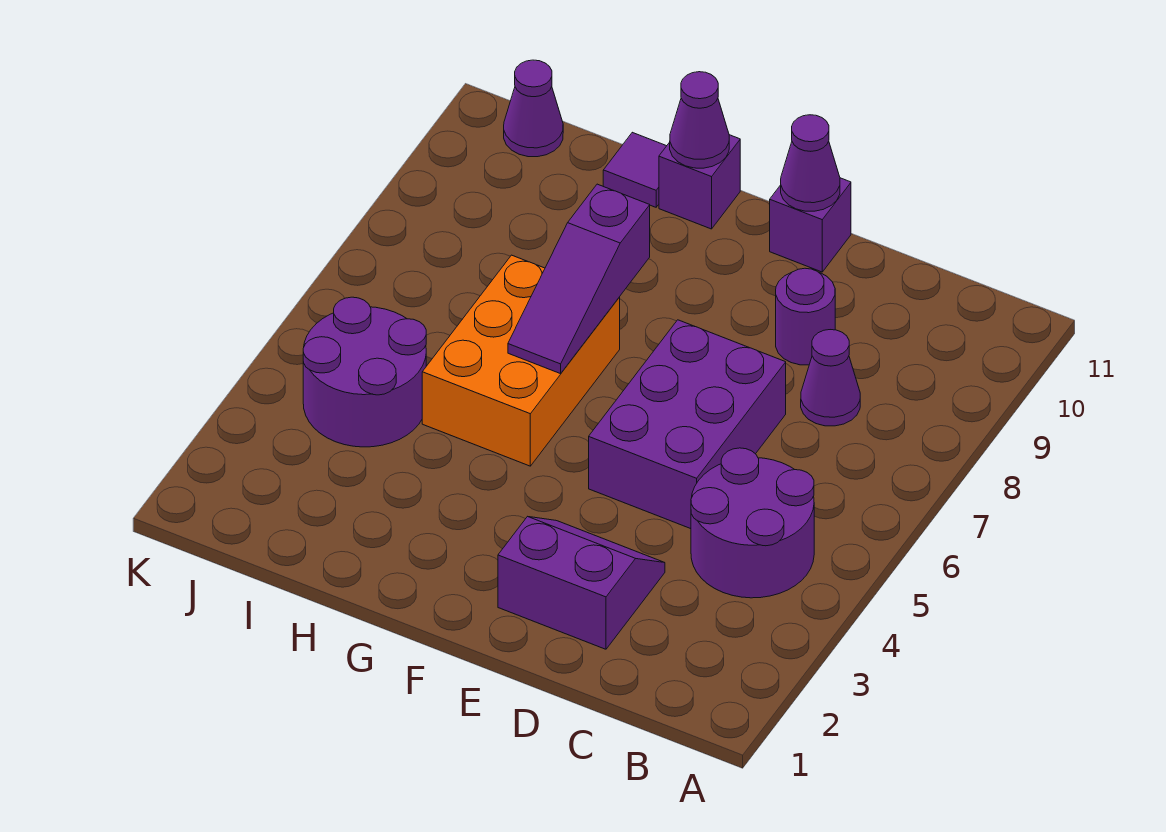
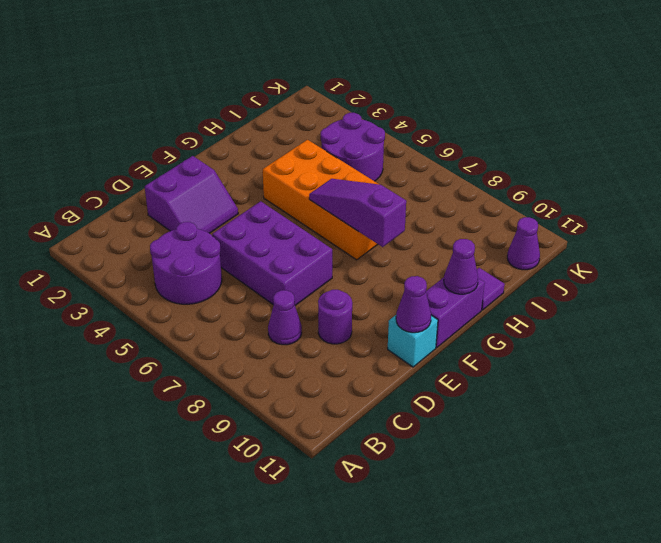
purple 1x1 brick [770,178,851,272] -> cyan 1x1 brick [388,315,438,367]
orange 2x3 brick [422,255,620,466] -> orange 2x4 brick [263,140,378,260]
purple 1x1 brick [659,135,740,229] -> purple 1x2 brick [426,277,485,348]

